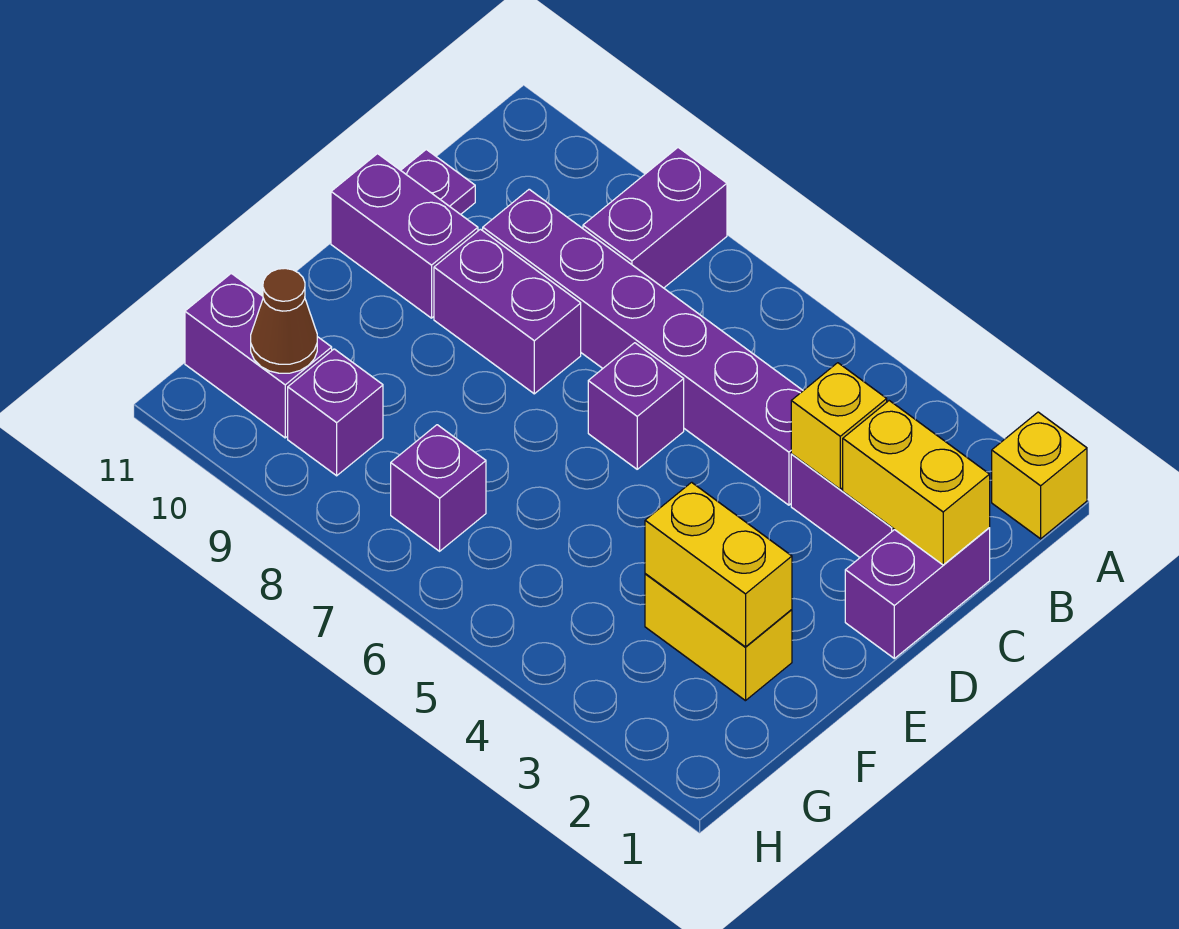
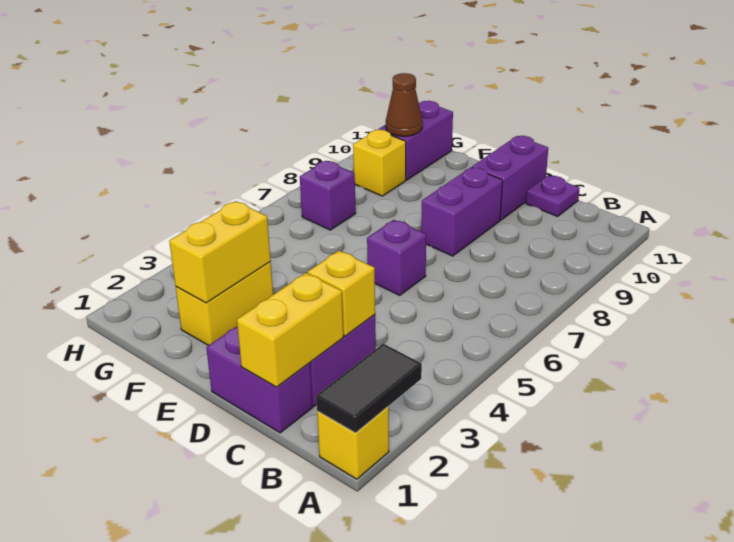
none -> black 1x2 tile [316,344,422,433]
purple 1x2 brick [583,148,727,288] -> none
purple 1x6 brick [483,189,803,505] -> none
purple 1x1 brick [288,349,383,476] -> yellow 1x1 brick [353,130,406,196]

